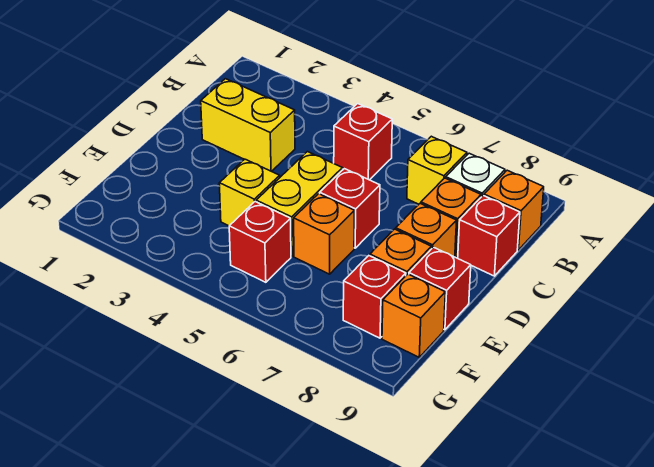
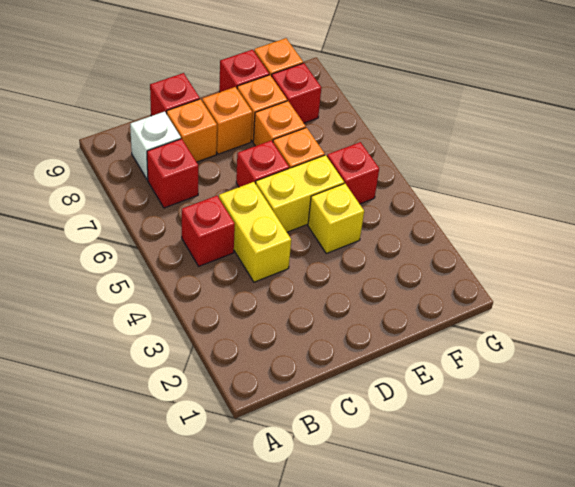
yellow 1x1 brick [407,136,467,204] -> red 1x1 brick [147,139,198,208]
orange 1x1 brick [484,170,544,250] -> orange 1x1 brick moved to [253,101,306,146]
yellow 1x2 brick [201,79,295,172] -> yellow 1x2 brick moved to [219,182,291,282]

